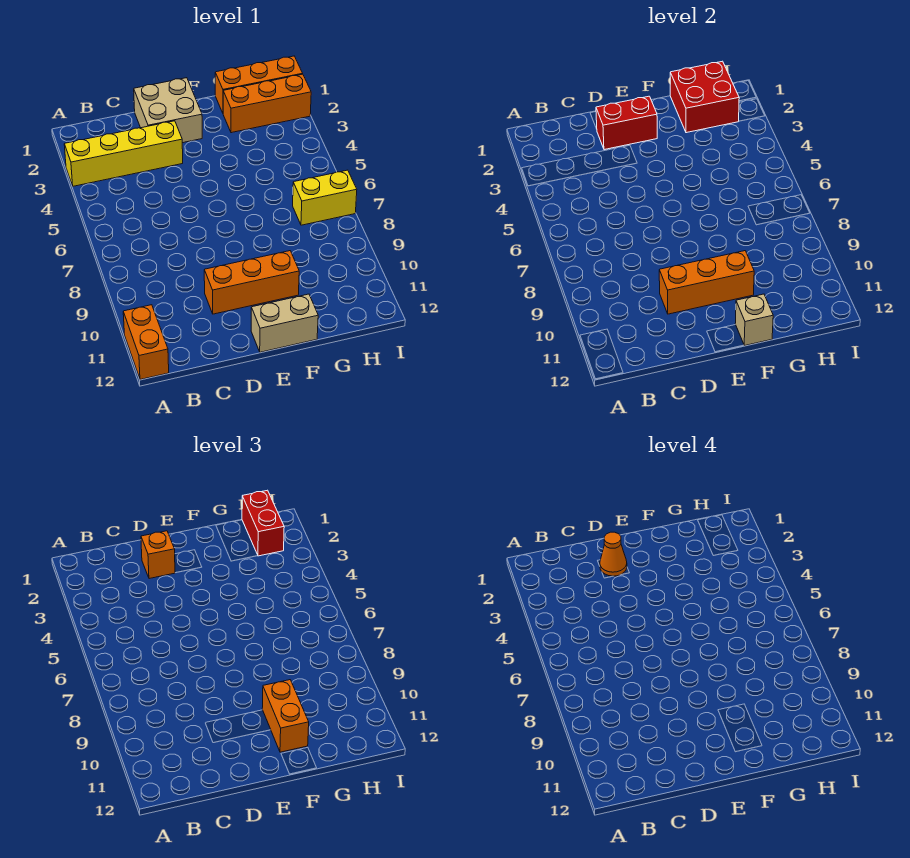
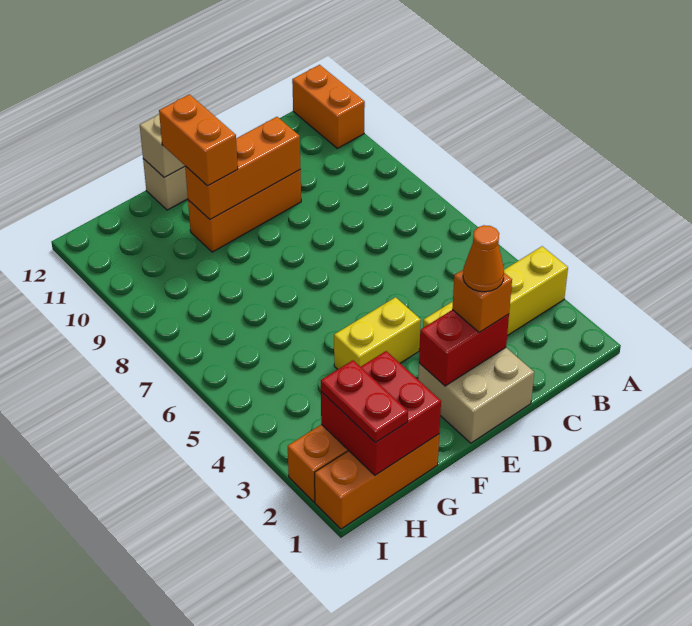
red 1x2 brick [242,490,284,556] -> red 1x2 plate [321,360,408,443]
yellow 1x2 brick [293,170,357,225] -> yellow 1x2 brick moved to [334,297,421,369]

